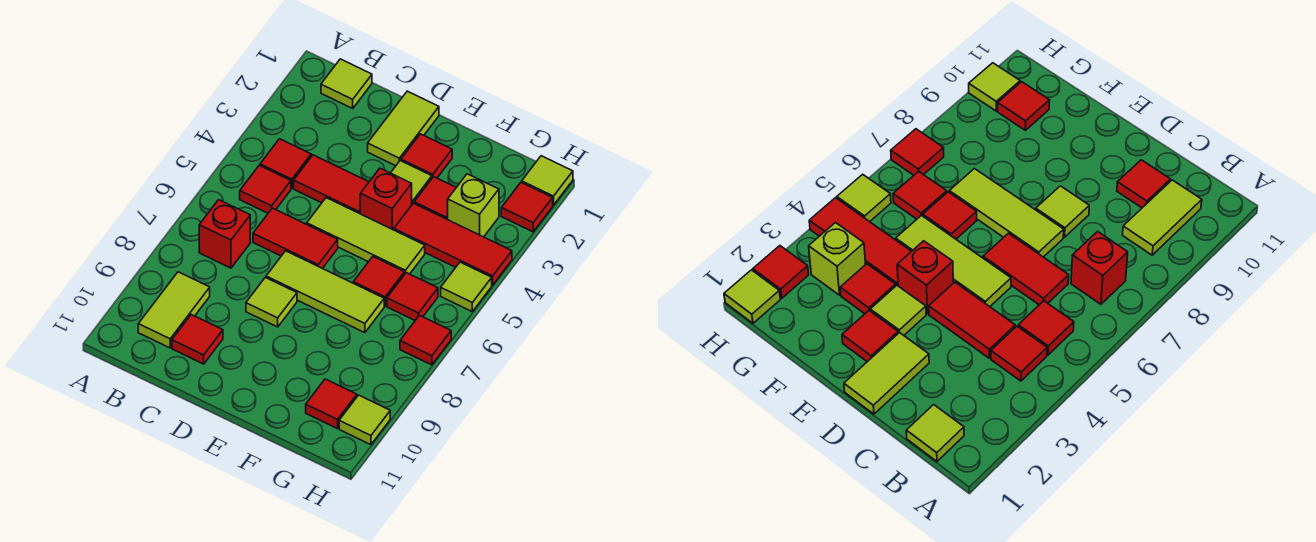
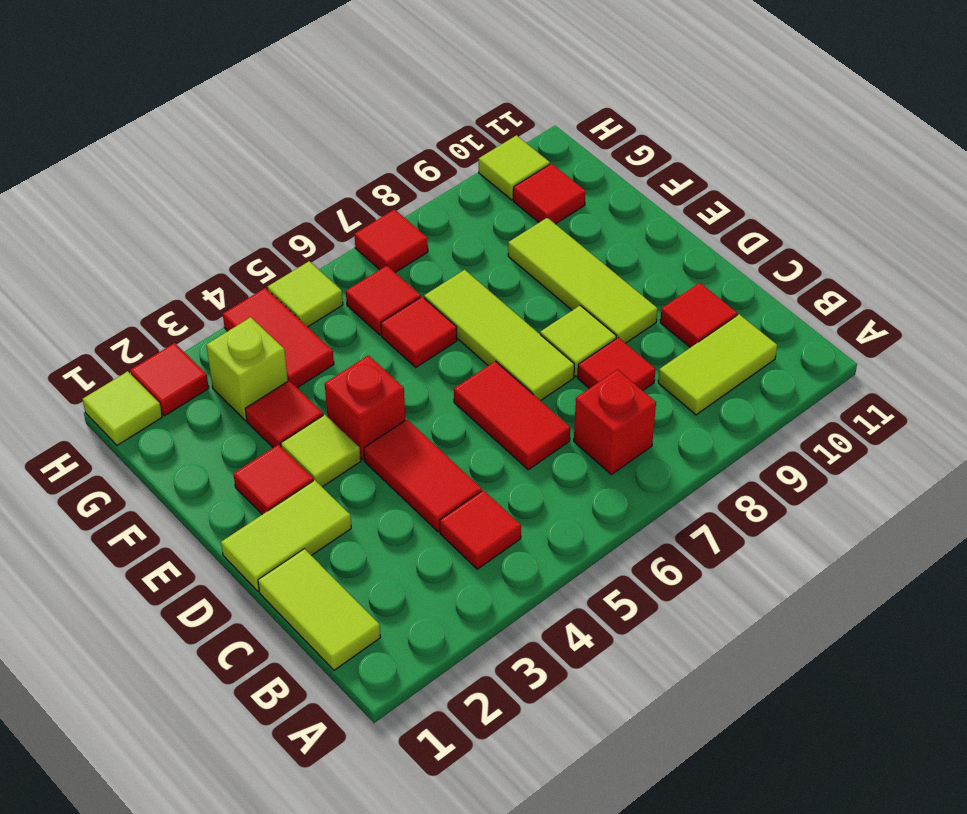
lime 1x1 tile [321,59,372,108] -> lime 1x2 tile [258,549,381,670]
red 1x1 tile [240,165,291,213] -> red 1x1 tile moved to [578,337,656,391]
lime 1x3 tile [307,198,425,274] -> lime 1x3 tile moved to [508,218,658,343]
red 1x3 tile [394,203,512,285] -> red 1x2 tile [223,288,334,388]

